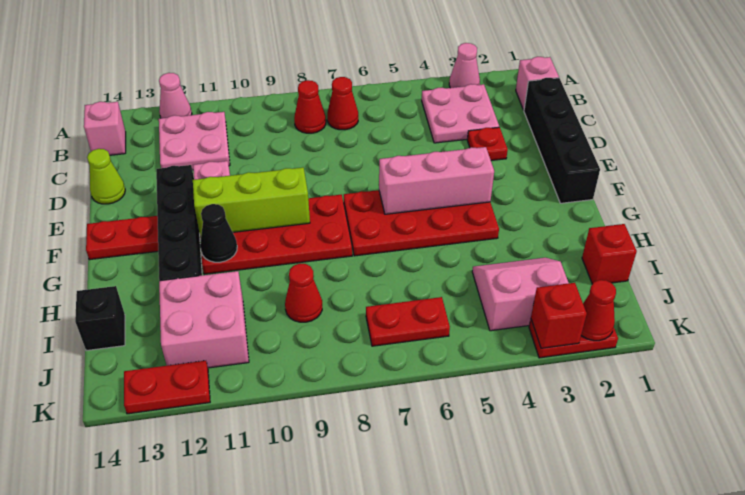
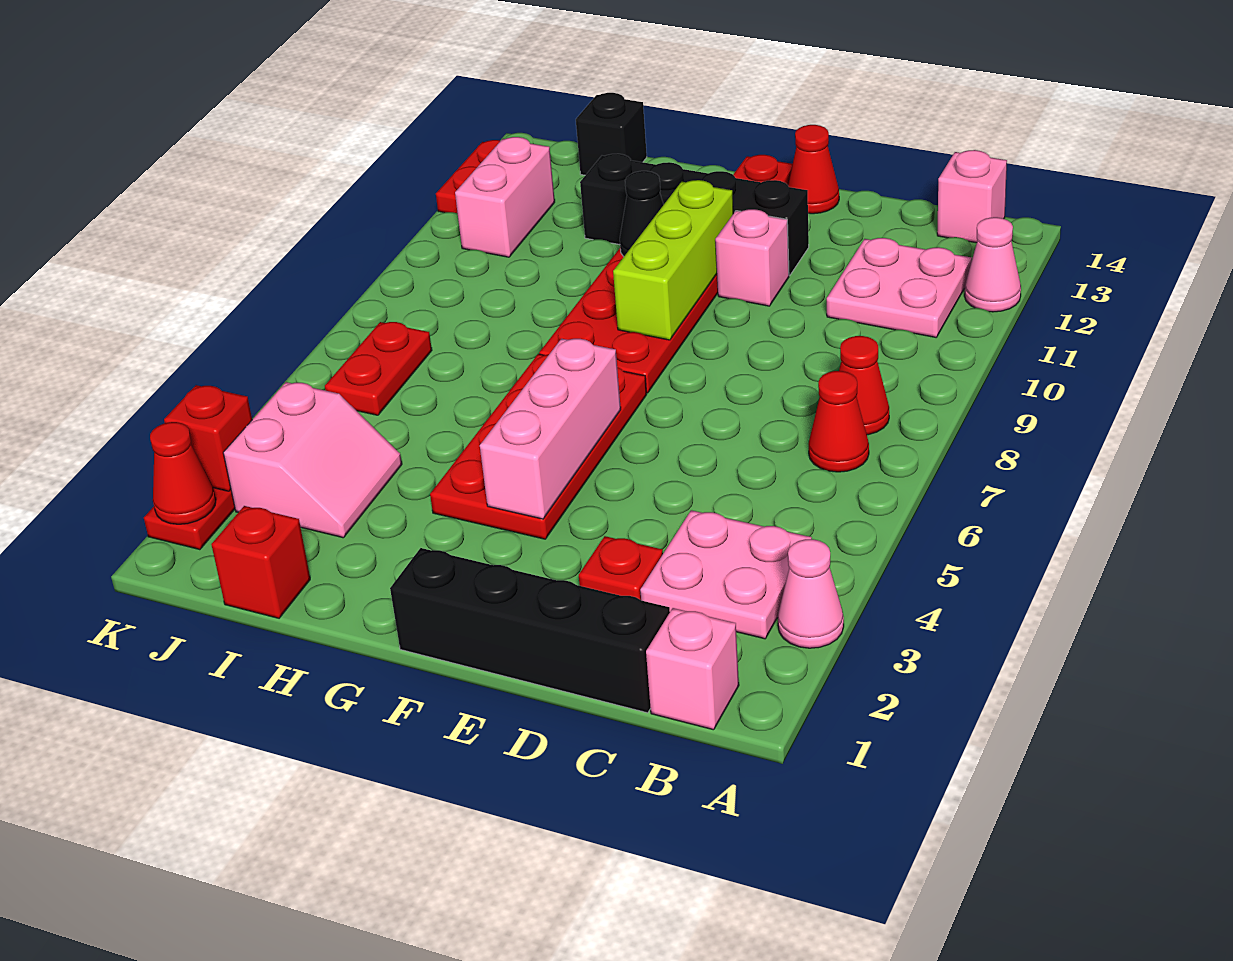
lime 1x1 cone [87,149,125,204] -> none
red 1x1 cone [285,264,322,322] -> red 1x1 cone moved to [788,125,839,214]
pink 2x2 brick [159,271,249,368] -> pink 1x2 brick [455,137,555,257]

